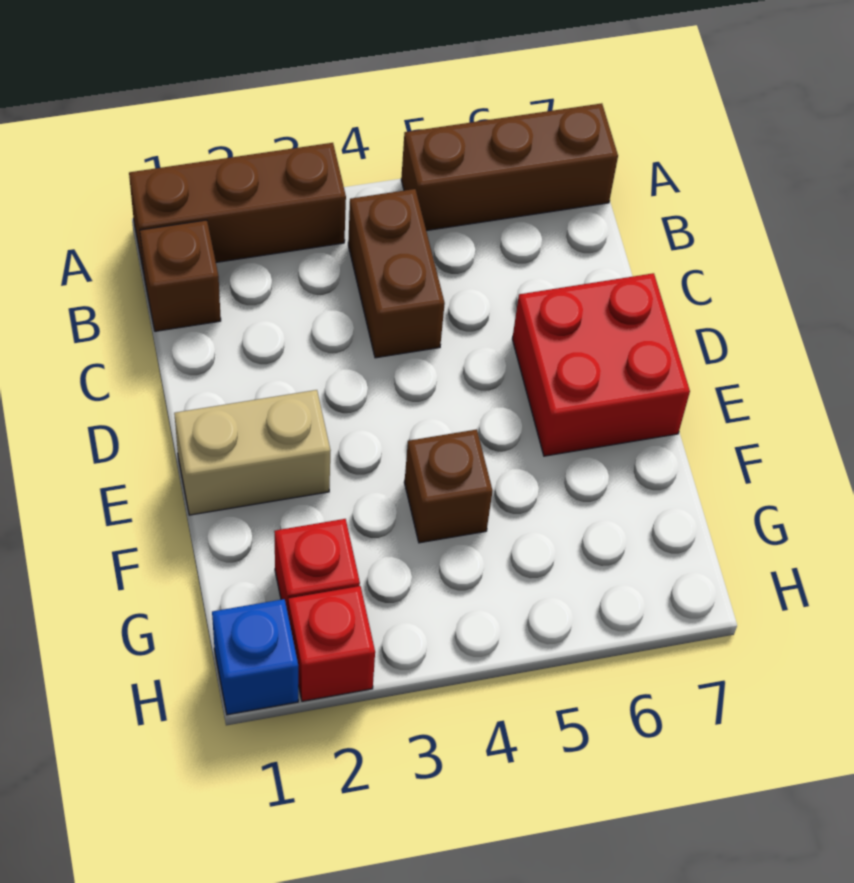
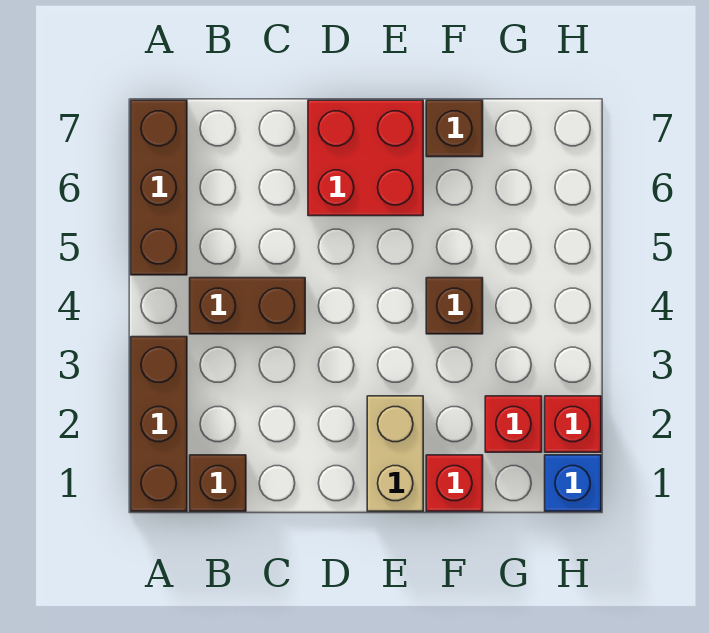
none -> red 1x1 brick [426,455,483,511]
none -> brown 1x1 brick [426,100,483,157]

